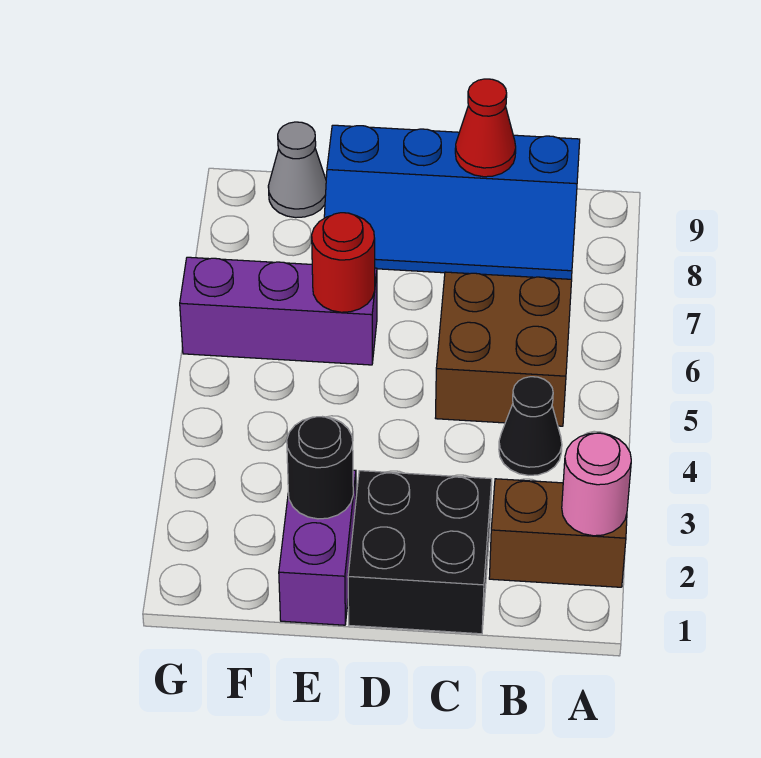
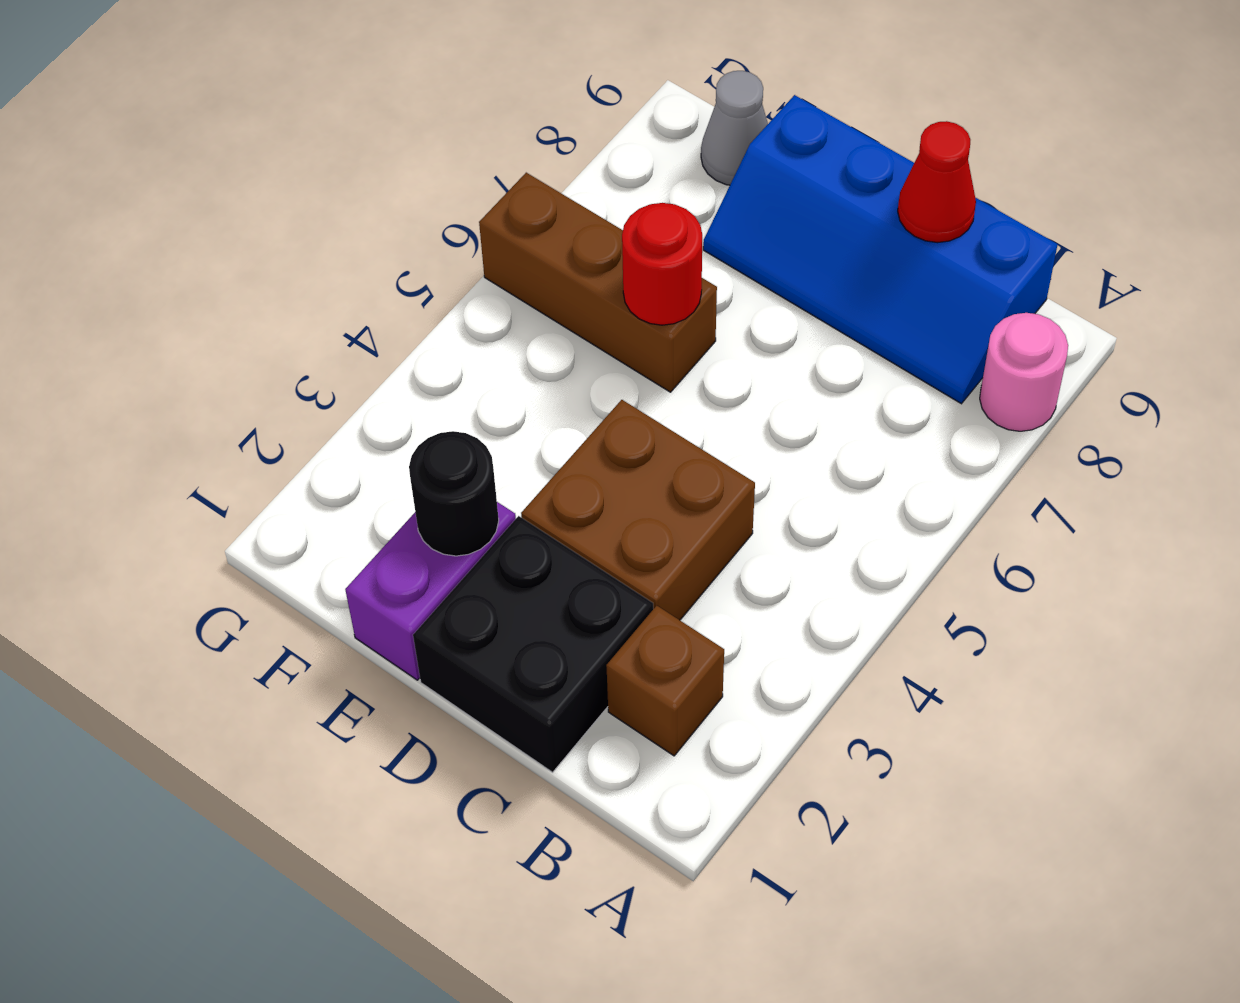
brown 1x2 brick [489,479,627,587] -> brown 1x1 brick [606,606,724,756]
pink 1x1 round brick [562,433,631,536] -> pink 1x1 round brick moved to [980,313,1068,431]
black 1x1 cone [499,377,562,475] -> none
brown 2x2 brick [436,272,572,426] -> brown 2x2 brick moved to [521,400,755,620]
purple 1x3 brick [180,257,377,365] -> brown 1x3 brick [479,173,717,392]

